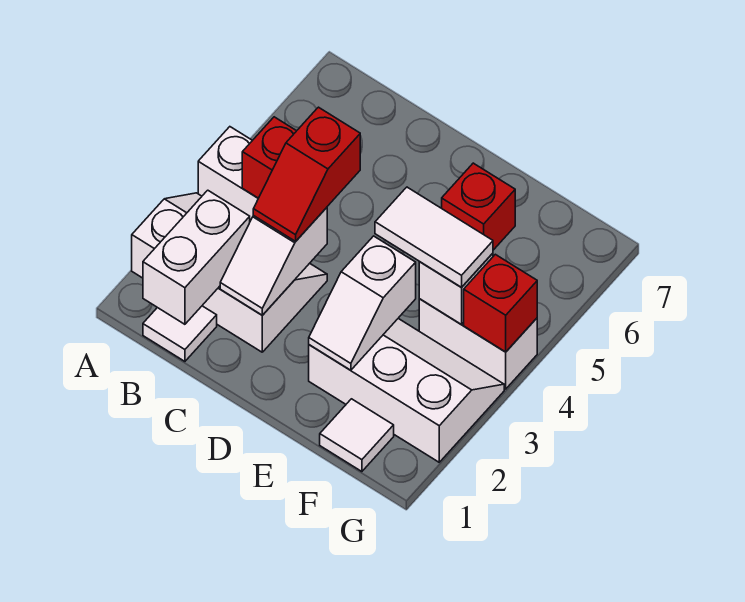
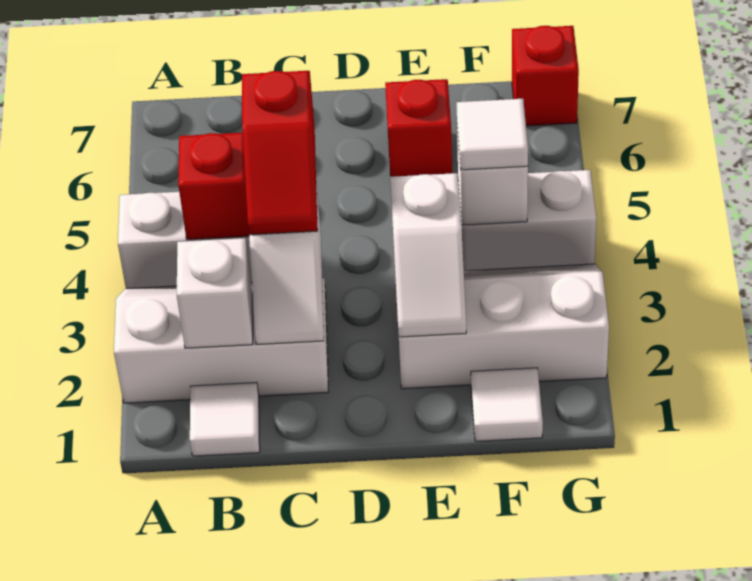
white 1x2 brick [143,190,250,324] -> white 1x1 brick [177,238,253,348]
white 1x2 tile [375,187,493,287] -> white 1x1 tile [457,99,528,170]
red 1x1 brick [464,254,537,352] -> red 1x1 brick moved to [512,26,579,126]

